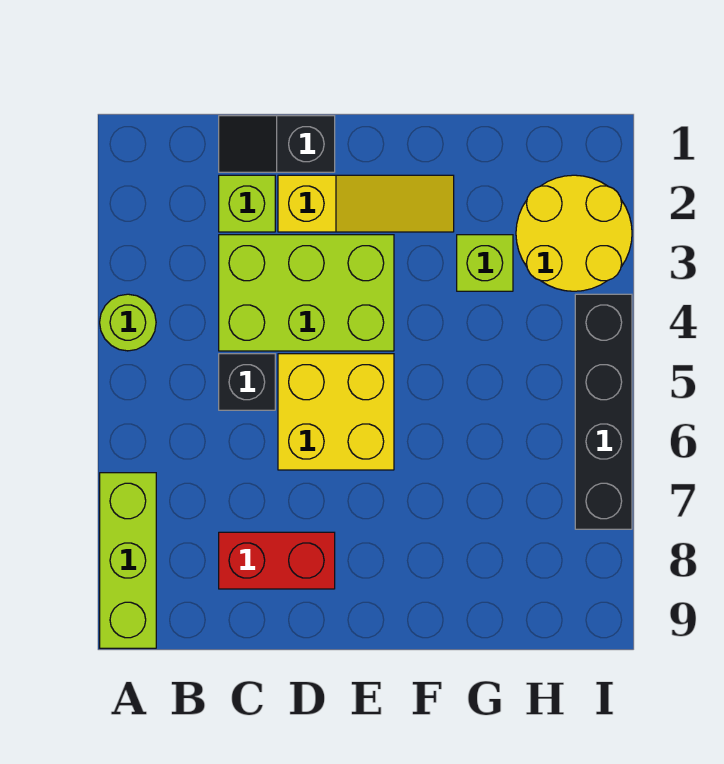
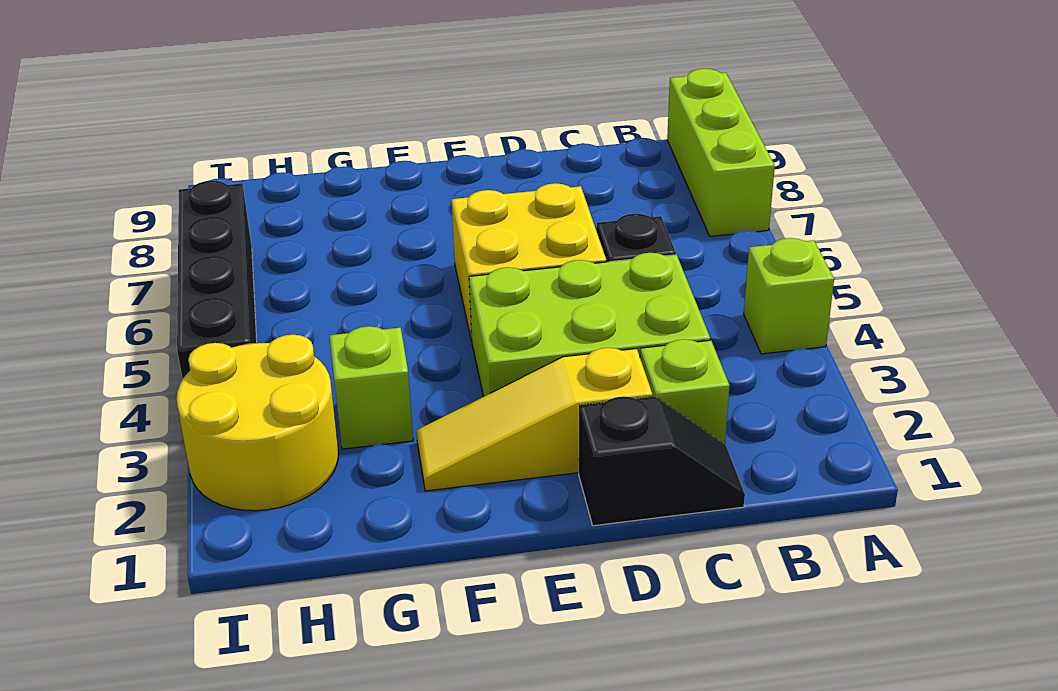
lime 1x1 round brick [100,294,156,351] -> lime 1x1 brick [744,238,834,354]
red 1x2 brick [219,532,335,589] -> none

